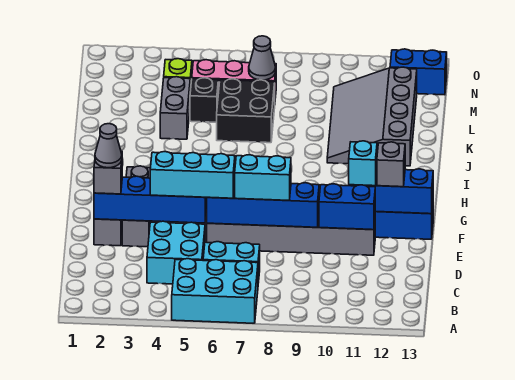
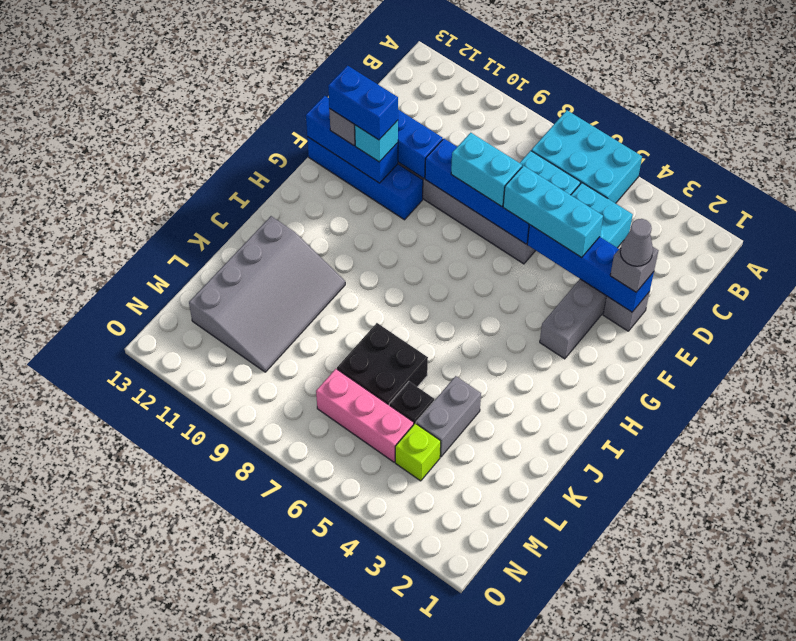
grey 1x1 cone [249,36,275,80] -> none
blue 1x2 brick [390,49,447,95] -> blue 1x2 brick moved to [328,66,398,140]

